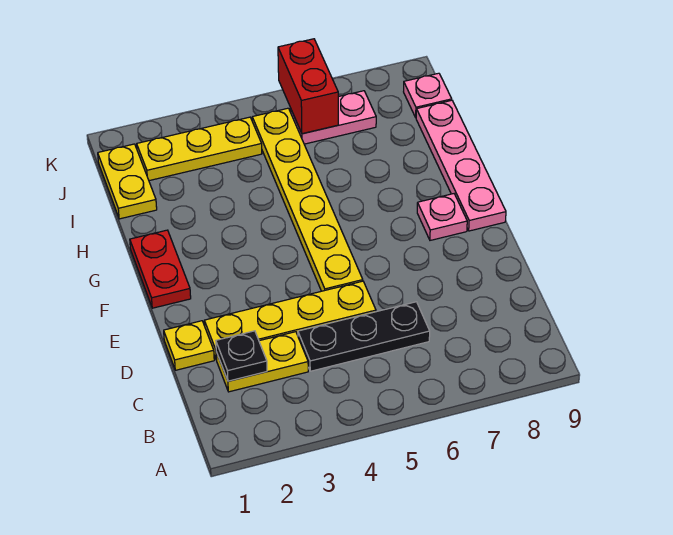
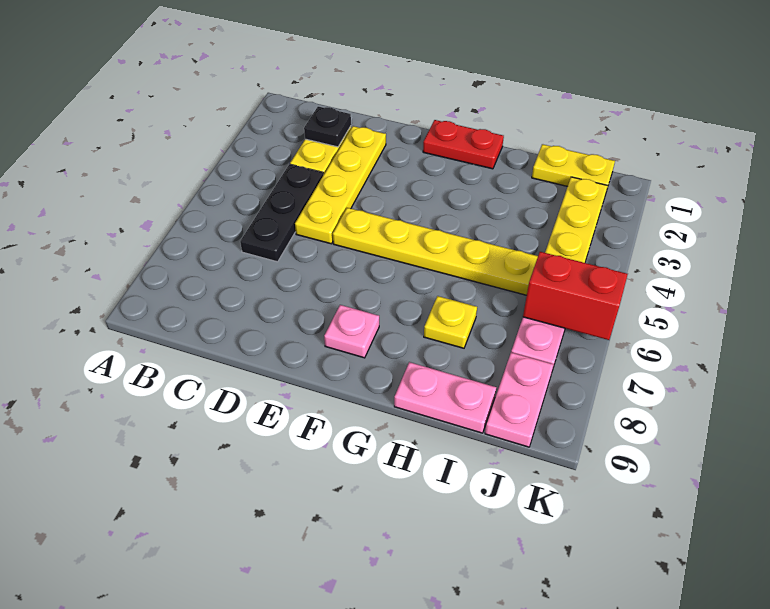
yellow 1x1 plate [164,321,214,370] -> yellow 1x1 plate moved to [424,296,477,348]
pink 1x4 plate [416,100,506,231] -> pink 1x2 plate [394,362,496,433]
pink 1x1 plate [404,73,452,117] -> pink 1x2 plate [485,353,554,447]

